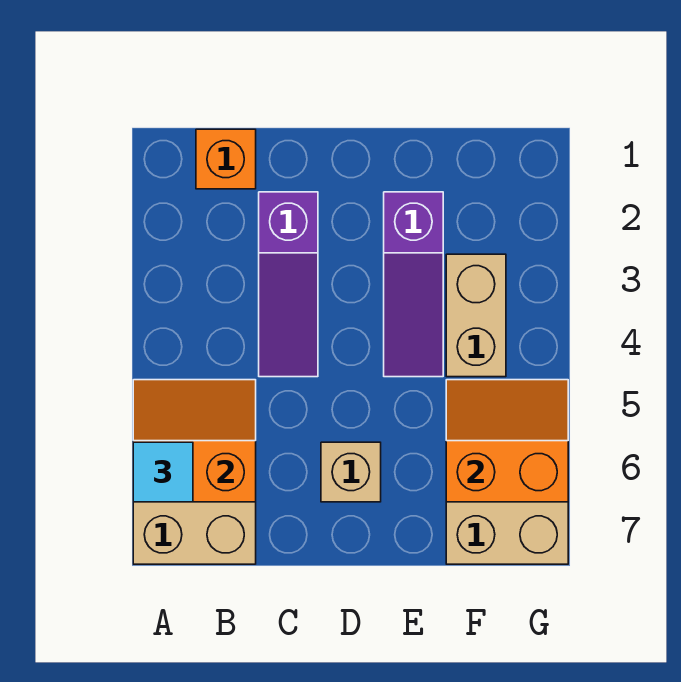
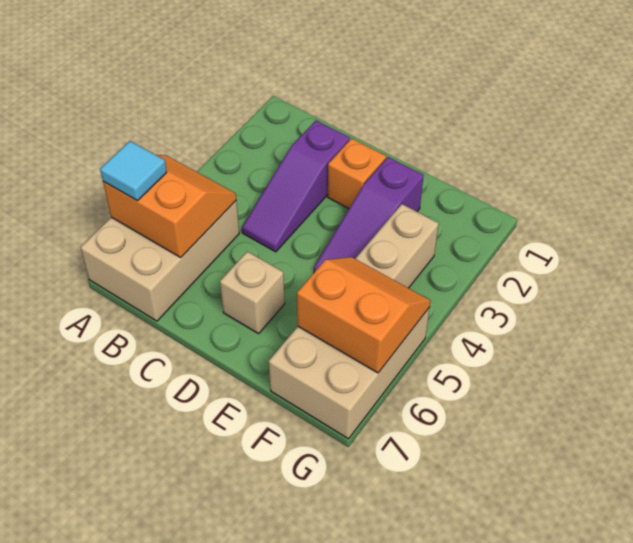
orange 1x1 brick [196,129,256,189] -> orange 1x1 brick moved to [328,138,386,209]

